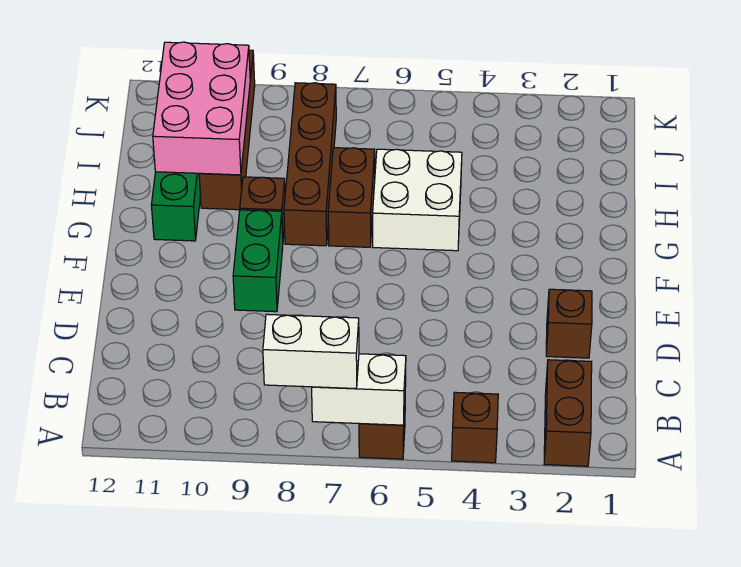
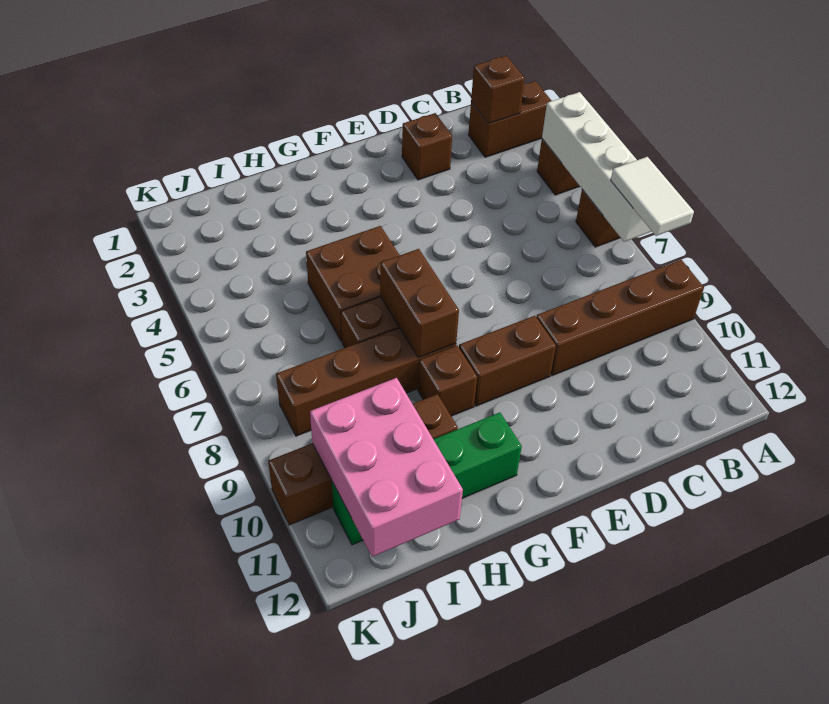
white 1x2 brick [312,354,406,425] -> white 1x4 brick [542,92,652,242]
white 1x2 brick [263,314,359,389] -> white 1x2 tile [611,157,694,236]
none -> brown 1x4 brick [536,260,704,376]
none -> brown 1x1 brick [471,56,525,124]
green 1x2 brick [233,210,283,312] -> brown 1x2 brick [459,316,556,406]
white 2x2 brick [373,149,462,251] -> brown 2x2 brick [306,226,399,341]
none -> brown 1x2 brick [380,249,459,358]
pink 2x3 brick [153,42,250,175] -> pink 2x3 brick turned to [310,378,463,557]

